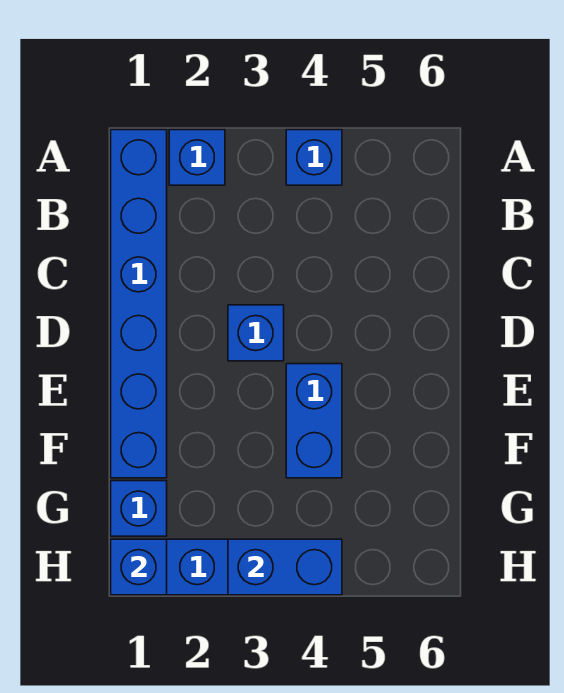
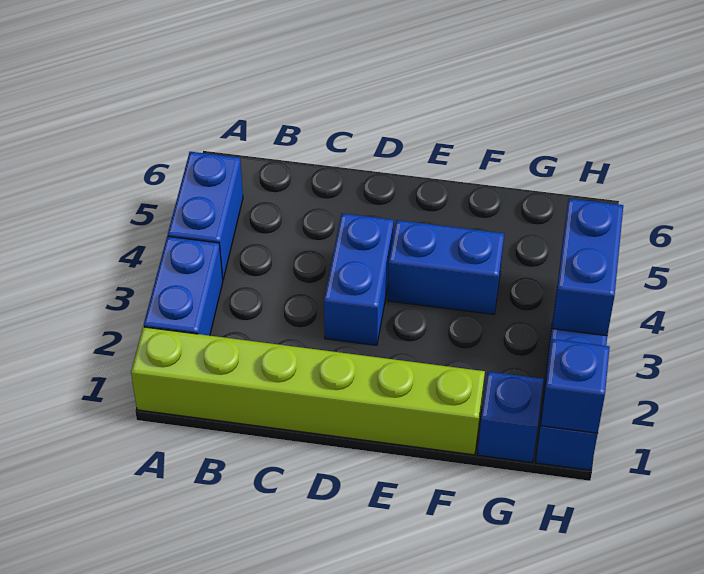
blue 1x6 brick [111,130,167,478] -> lime 1x6 brick [131,327,485,455]
blue 1x1 brick [169,130,225,185] -> blue 1x2 brick [144,236,223,336]
blue 1x1 brick [286,130,342,185] -> blue 1x2 brick [168,152,243,279]
blue 1x1 brick [228,305,284,361] -> blue 1x2 brick [324,213,394,345]

